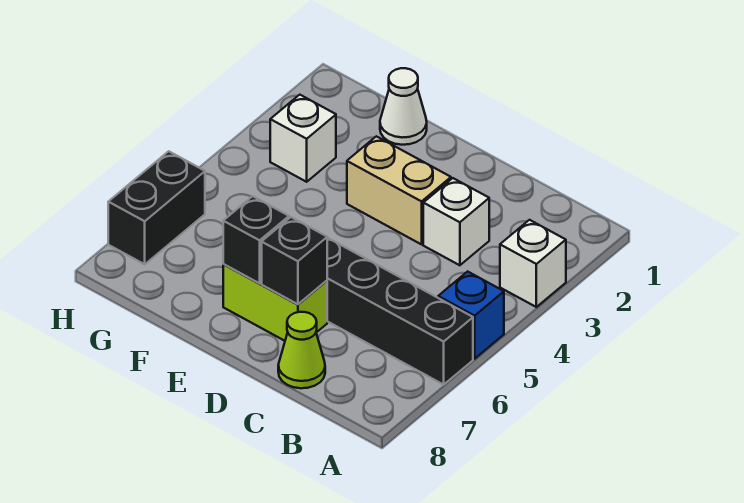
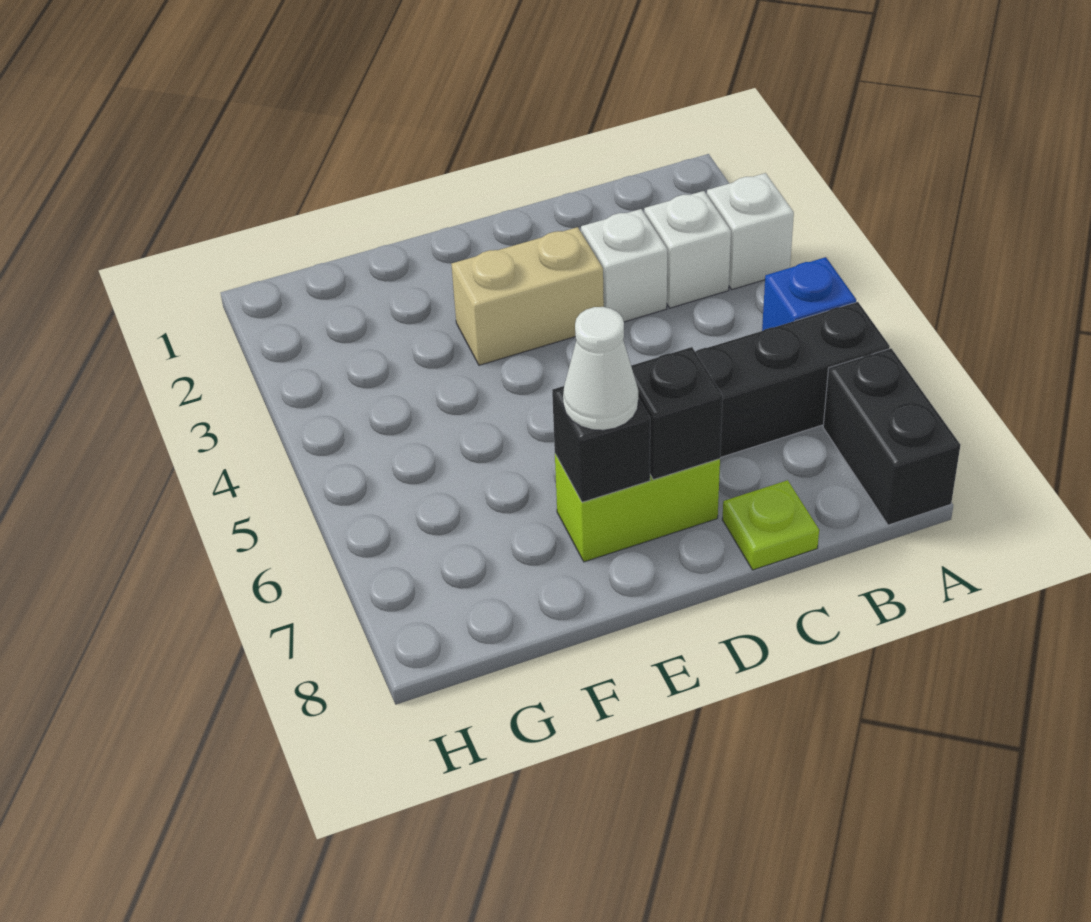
lime 1x1 cone [278,312,325,388] -> lime 1x1 plate [722,480,819,570]
white 1x1 cone [380,68,427,145] -> white 1x1 cone moved to [563,307,638,430]
white 1x1 brick [270,95,336,182] -> white 1x1 brick moved to [644,191,731,308]
black 1x2 brick [108,151,205,264] -> black 1x2 brick moved to [823,348,960,525]

